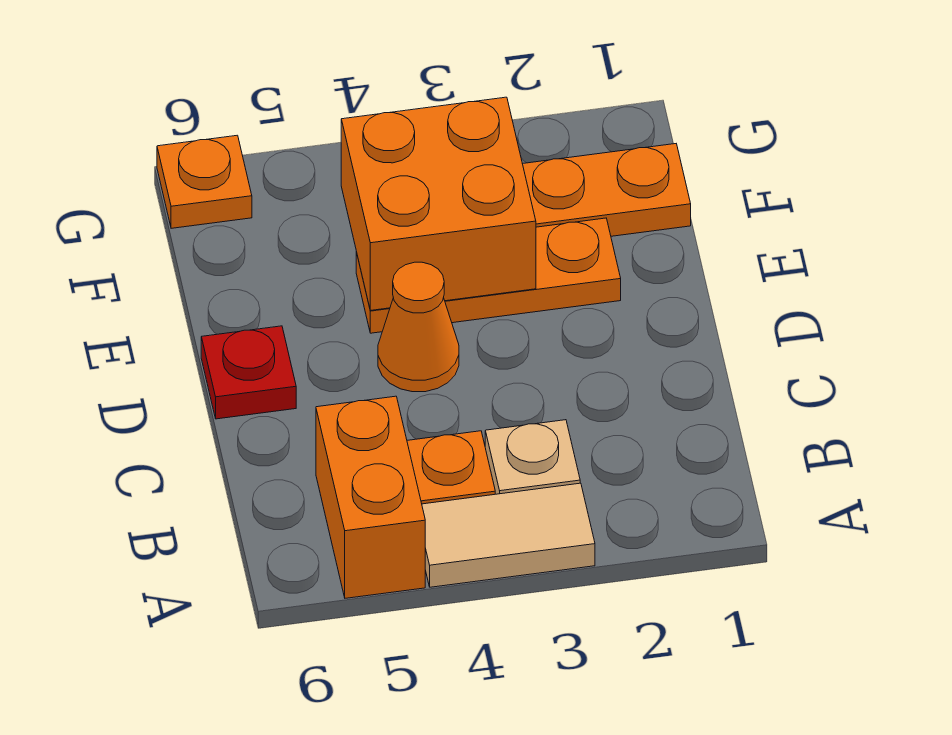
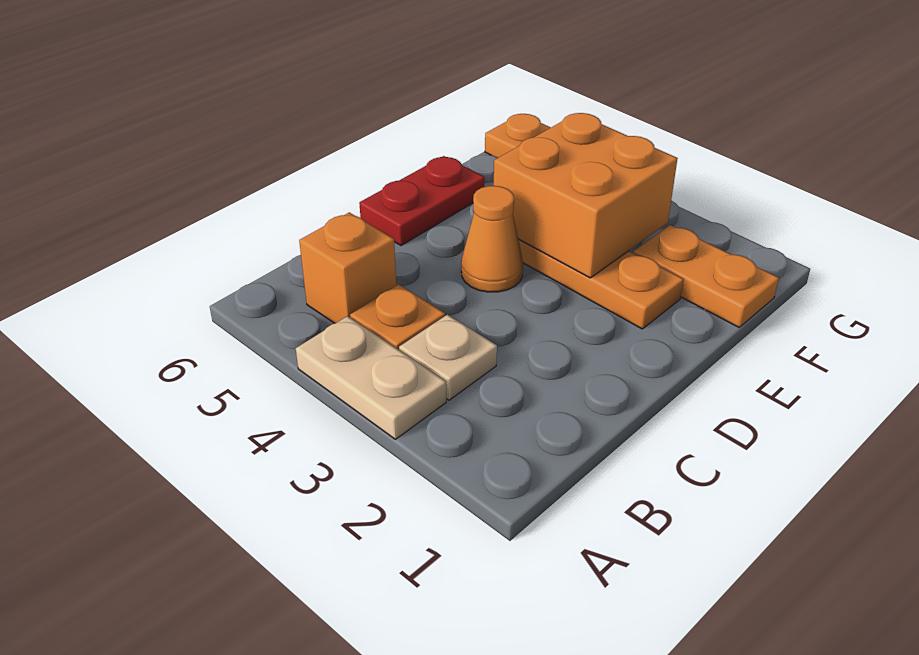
tan 1x2 tile [422,483,595,587] -> tan 1x2 plate [296,316,446,439]
orange 1x2 brick [316,396,425,598] -> orange 1x1 brick [299,212,396,323]
red 1x1 plate [201,326,296,419] -> red 1x2 plate [359,156,485,246]

